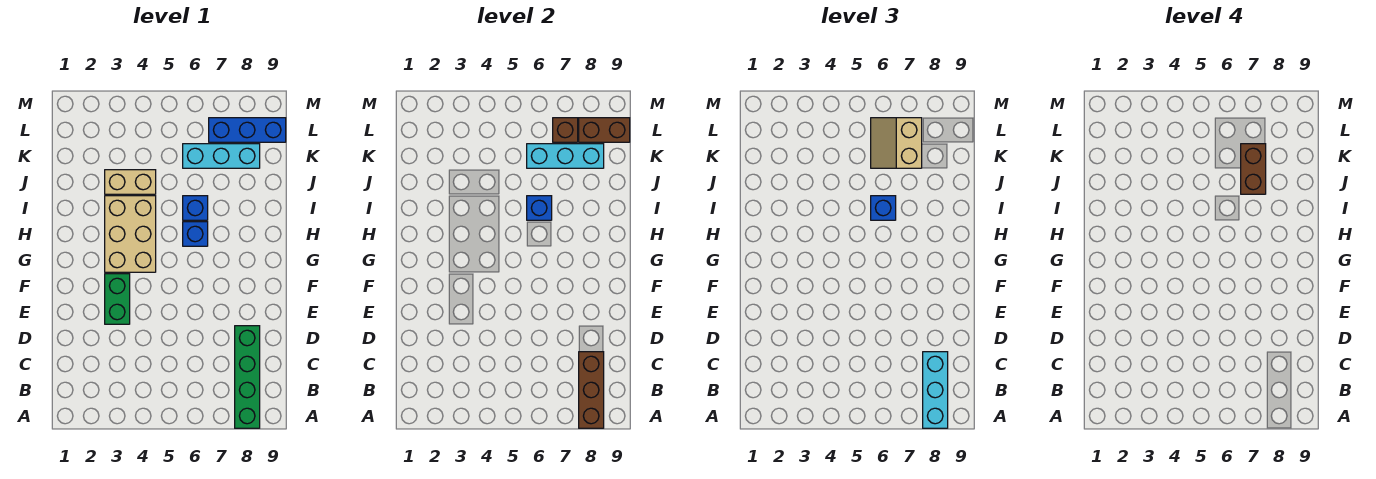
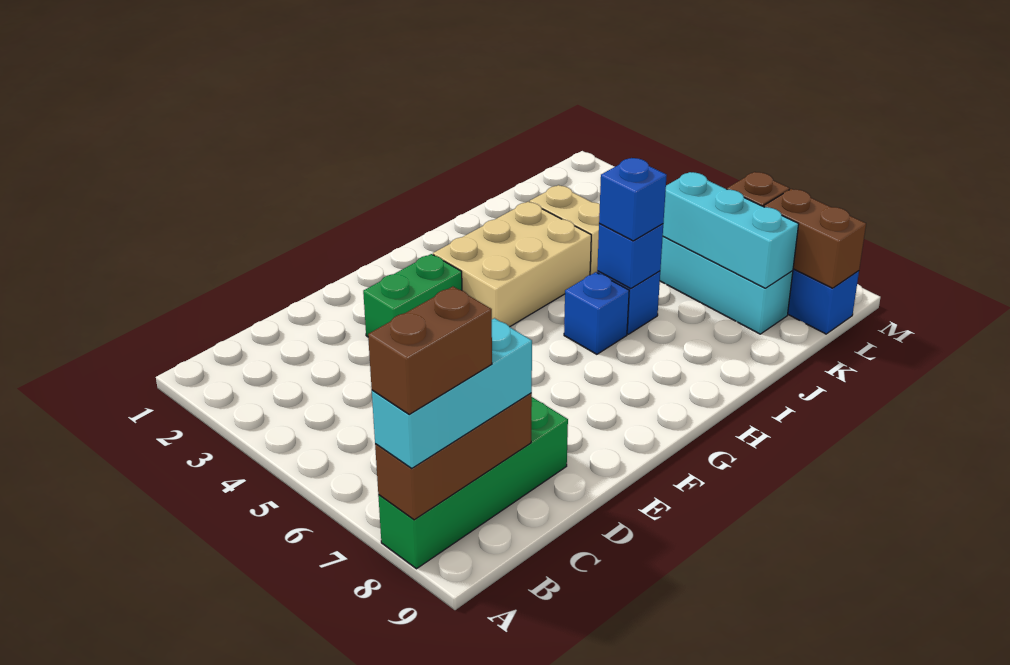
brown 1x2 brick [1241,144,1266,194] -> brown 1x2 brick moved to [368,287,492,414]
tan 2x2 slope [871,118,922,168] -> none

